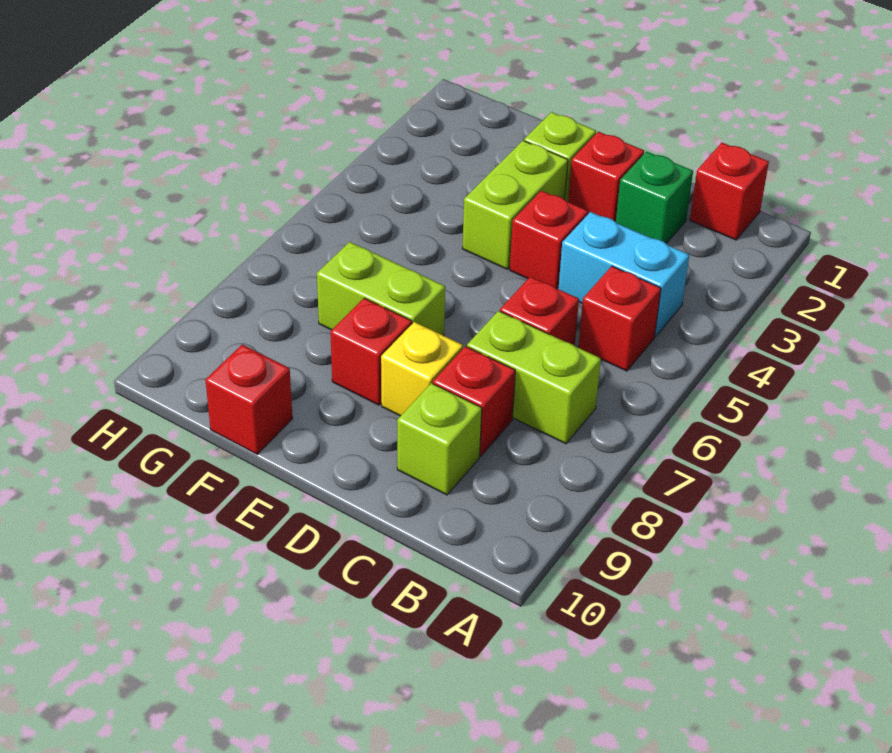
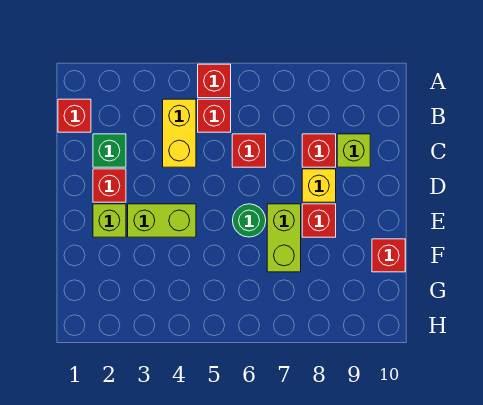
cyan 1x2 brick [558,212,689,337] -> yellow 1x2 brick [163,99,196,167]
lime 1x2 brick [467,311,601,444] -> none
red 1x1 brick [510,191,588,289] -> red 1x1 brick moved to [198,64,231,98]
none -> green 1x1 round brick [233,204,266,237]

